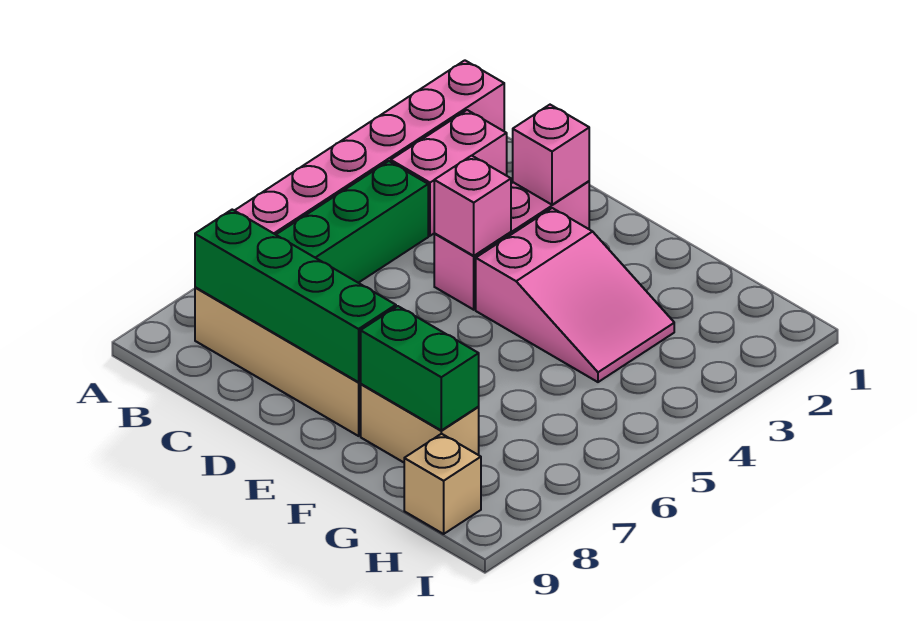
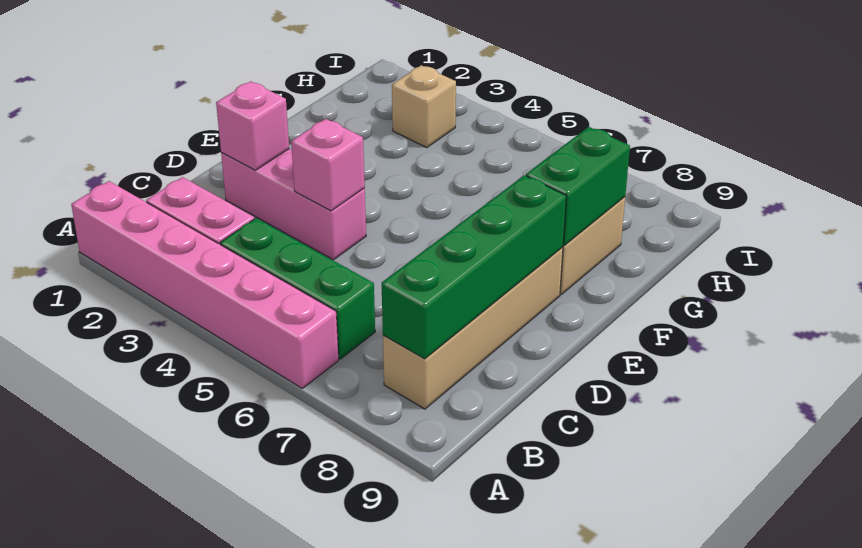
pink 2x3 slope [476,208,674,382] -> none
tan 1x1 brick [404,434,481,534] -> tan 1x1 brick moved to [392,65,456,148]

